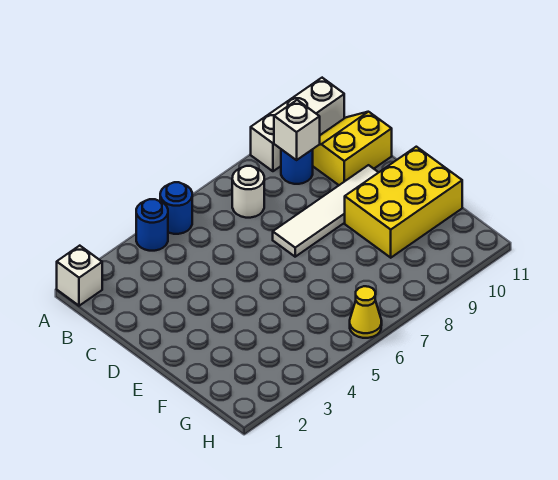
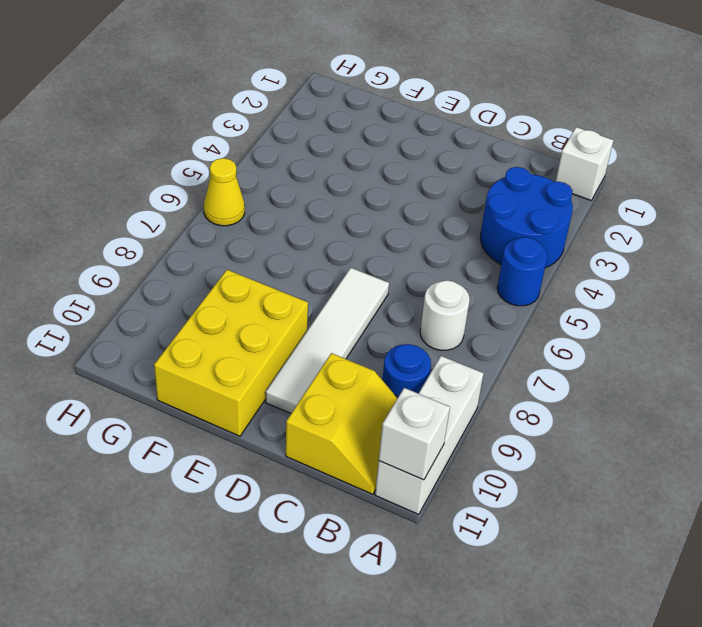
blue 1x1 round brick [136,199,168,251] -> blue 2x2 round brick [481,167,573,268]
white 1x1 brick [274,100,320,160] -> white 1x1 brick moved to [379,388,450,480]

